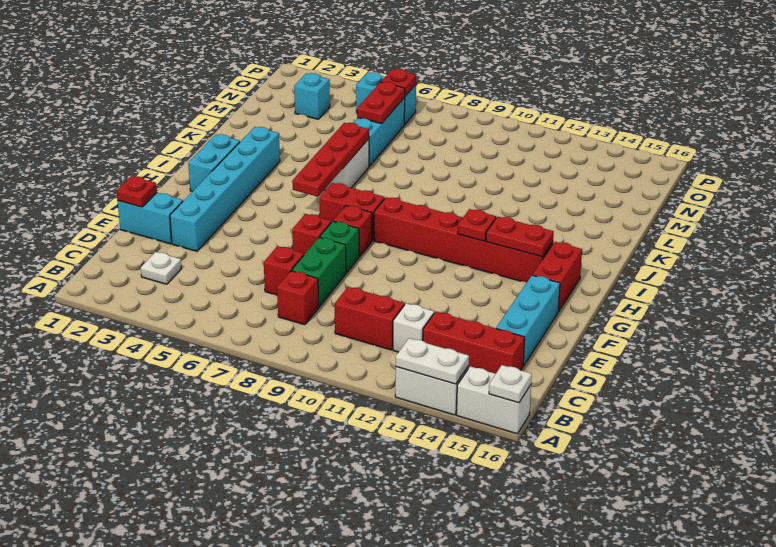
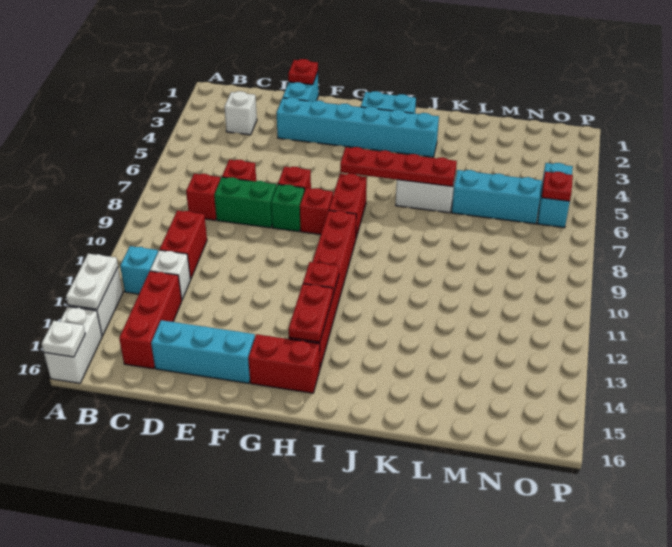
white 1x1 plate [141,252,182,284] -> white 1x1 brick [224,91,257,135]
red 1x2 plate [357,82,405,124] -> none
cyan 1x1 brick [294,73,330,119] -> cyan 1x1 brick moved to [120,246,158,294]

